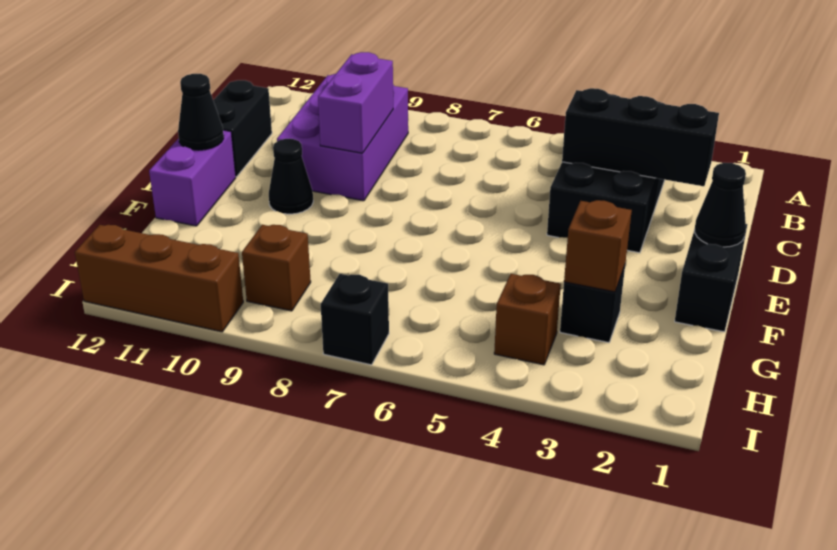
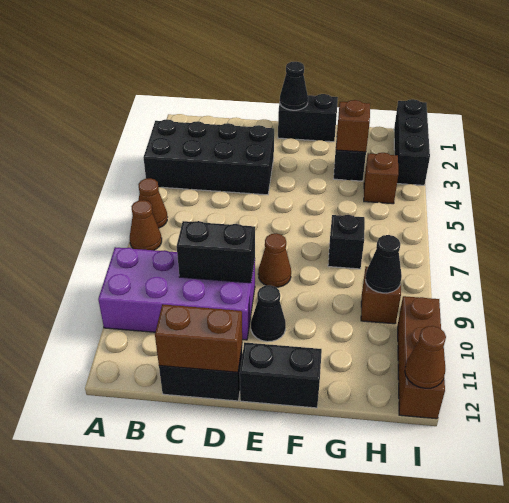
none -> brown 1x1 cone [138,178,167,228]
none -> brown 1x1 cone [130,200,162,250]
purple 2x3 brick [277,74,408,201] -> purple 2x4 brick [98,247,255,340]
black 1x3 brick [562,88,719,186] -> black 1x3 brick moved to [394,99,430,185]
purple 1x2 brick [318,52,393,153] -> black 1x2 brick [177,221,255,283]
none -> brown 1x2 brick [155,304,242,372]
none -> brown 1x1 cone [258,233,291,287]
purple 1x2 brick [149,130,236,226] -> black 1x2 brick [240,342,322,408]
black 1x1 cone [178,74,224,150] -> black 1x1 cone moved to [365,235,402,293]
black 1x1 brick [321,274,389,365] -> black 1x1 brick moved to [328,215,365,269]
none -> brown 1x1 cone [405,326,446,388]

